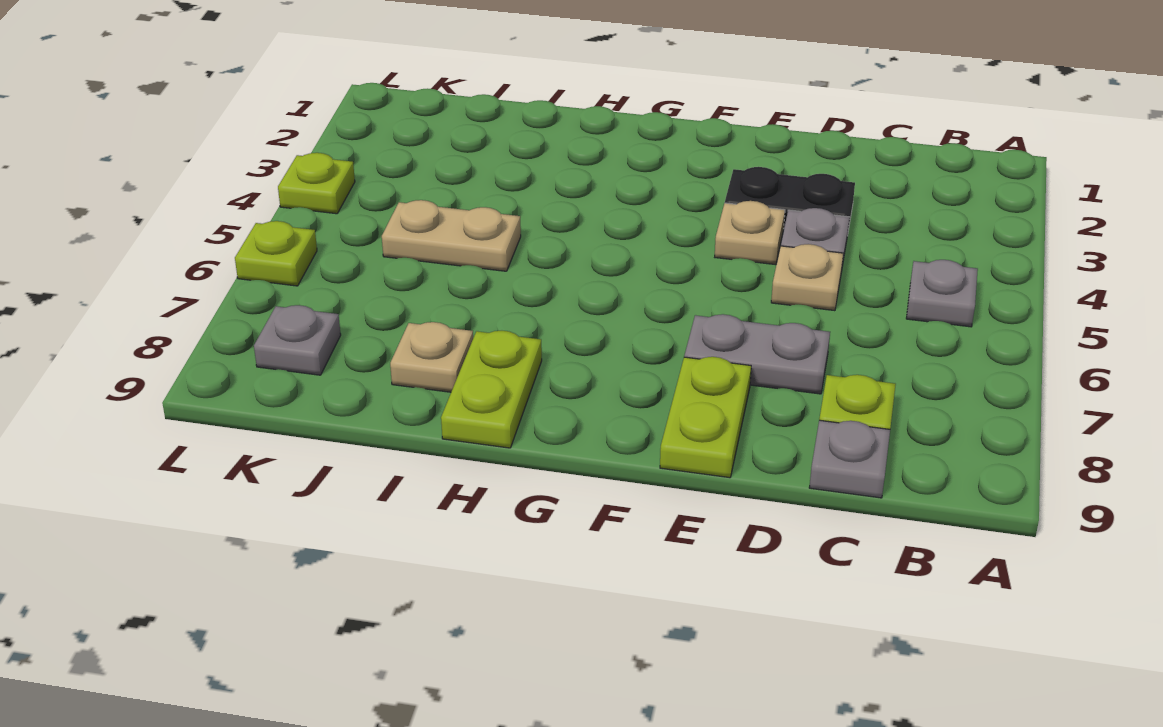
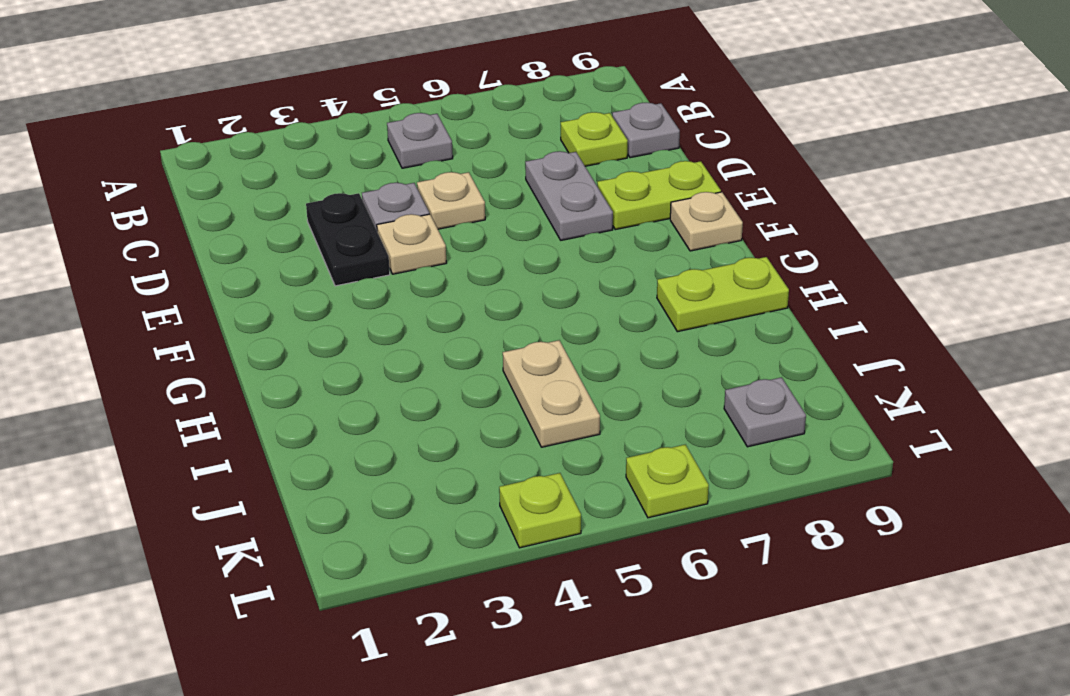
tan 1x1 plate [390,322,473,392] -> tan 1x1 plate moved to [670,192,743,251]

